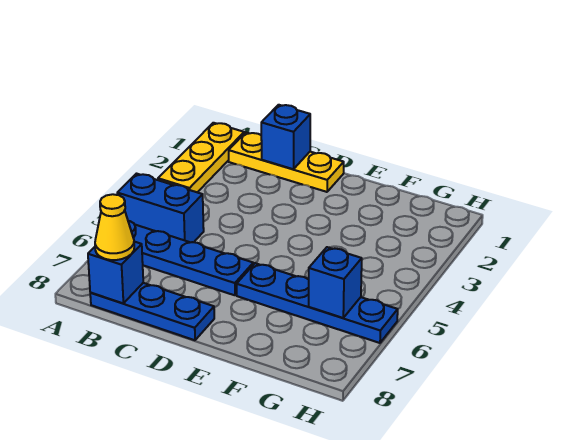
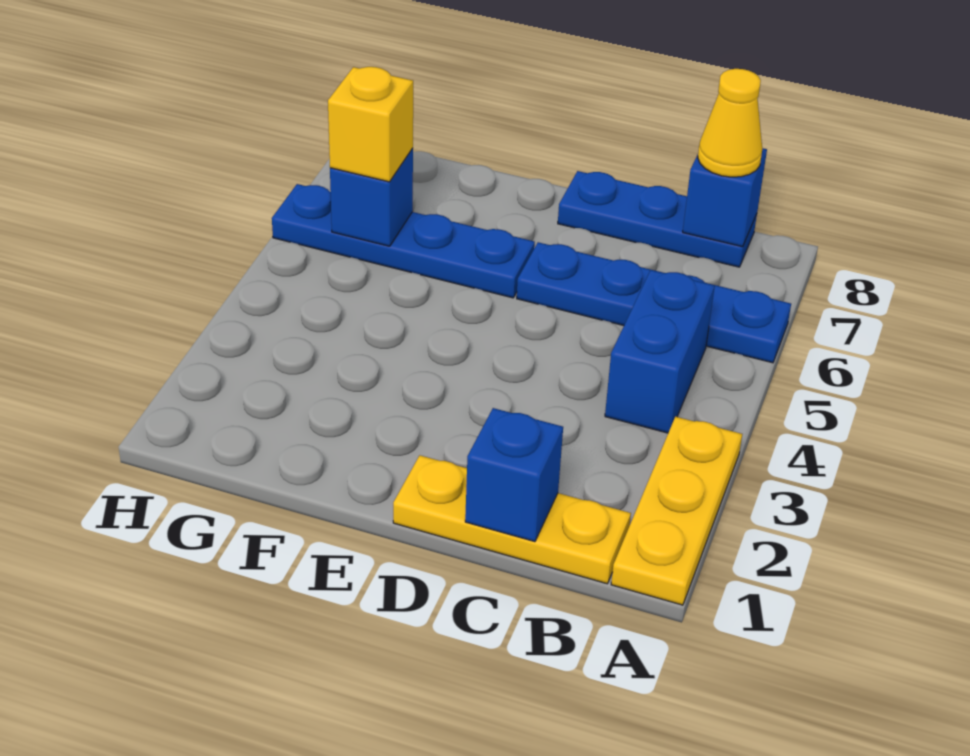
blue 1x2 brick [117,174,204,242] -> blue 1x2 brick turned to [605,270,715,433]
none -> yellow 1x1 brick [328,67,413,182]

